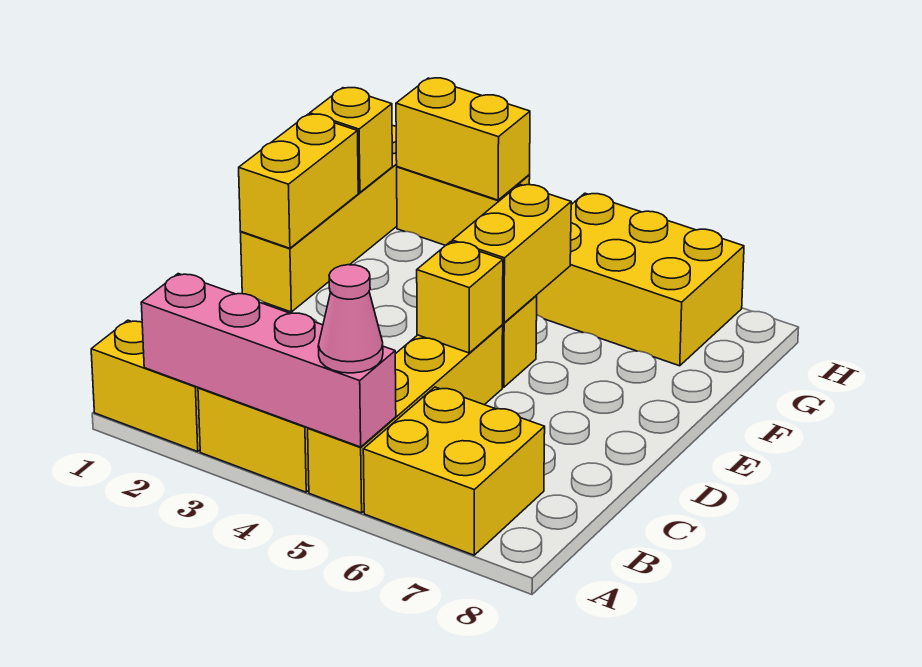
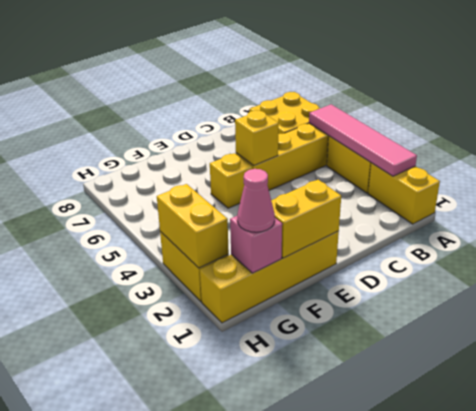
pink 1x4 brick [141,274,396,447] -> pink 1x4 tile [309,104,417,176]
pink 1x1 cone [318,265,383,373] -> pink 1x1 cone moved to [237,169,275,232]
yellow 1x2 brick [452,184,571,323] -> none
yellow 1x1 brick [310,88,392,192] -> pink 1x1 brick [230,216,282,273]
yellow 2x3 brick [536,193,744,366] -> none

